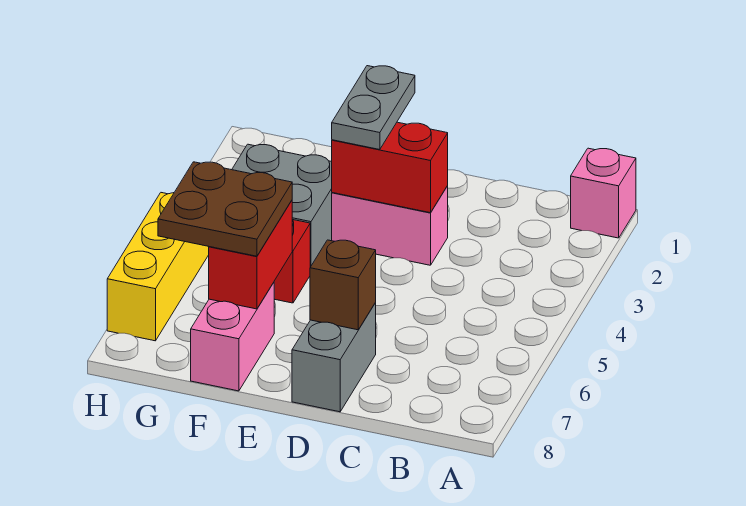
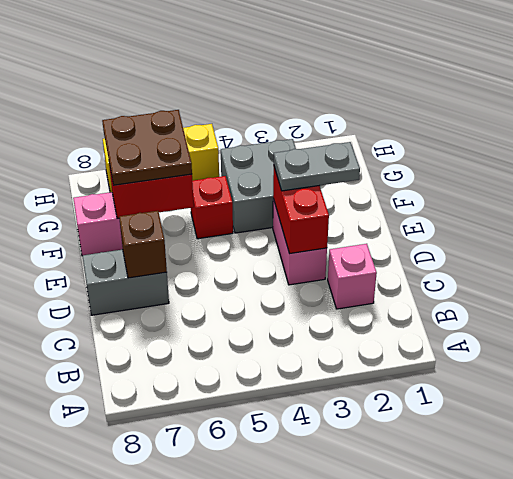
pink 1x1 brick [571,148,636,238] -> pink 1x1 brick moved to [328,244,377,309]

